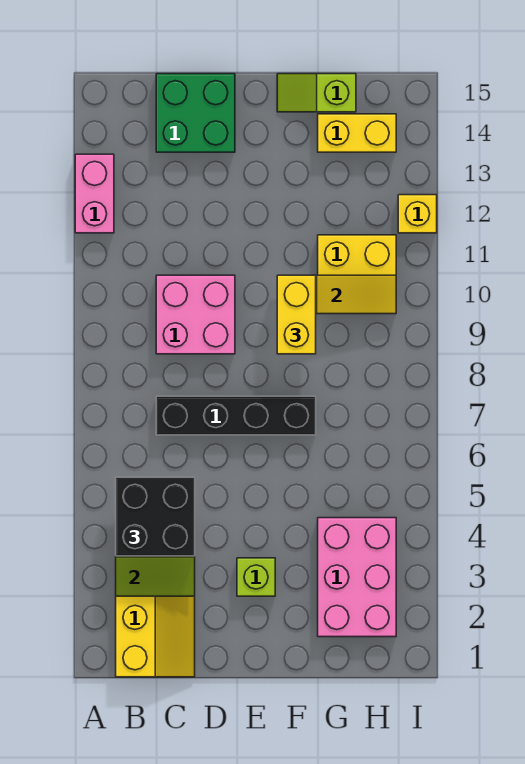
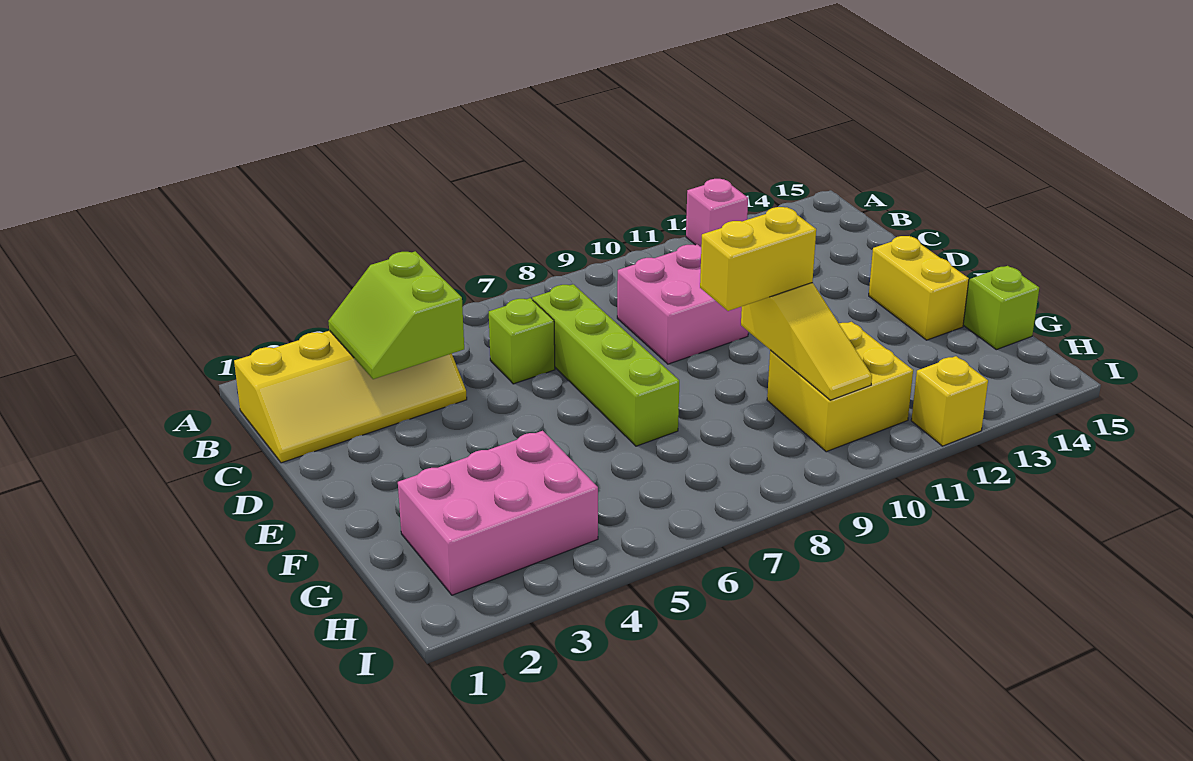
pink 1x2 brick [75,154,114,233] -> pink 1x1 brick [686,179,748,247]
black 2x2 brick [116,477,195,556] -> none
black 1x4 brick [156,396,316,435] -> lime 1x4 brick [532,284,679,446]
green 2x2 brick [156,74,235,152] -> none
lime 1x1 brick [237,558,275,596] -> lime 1x1 brick moved to [489,298,555,384]
yellow 1x2 brick [318,114,396,152] -> yellow 1x2 brick moved to [869,236,969,340]

